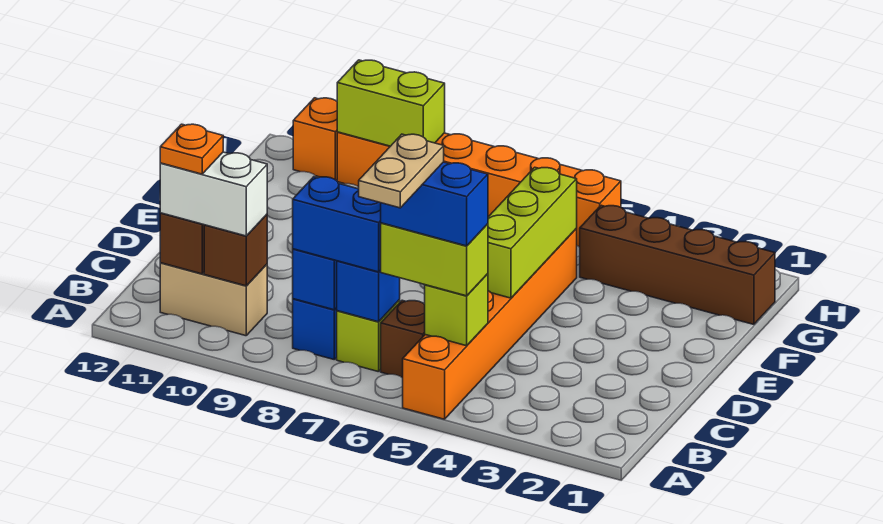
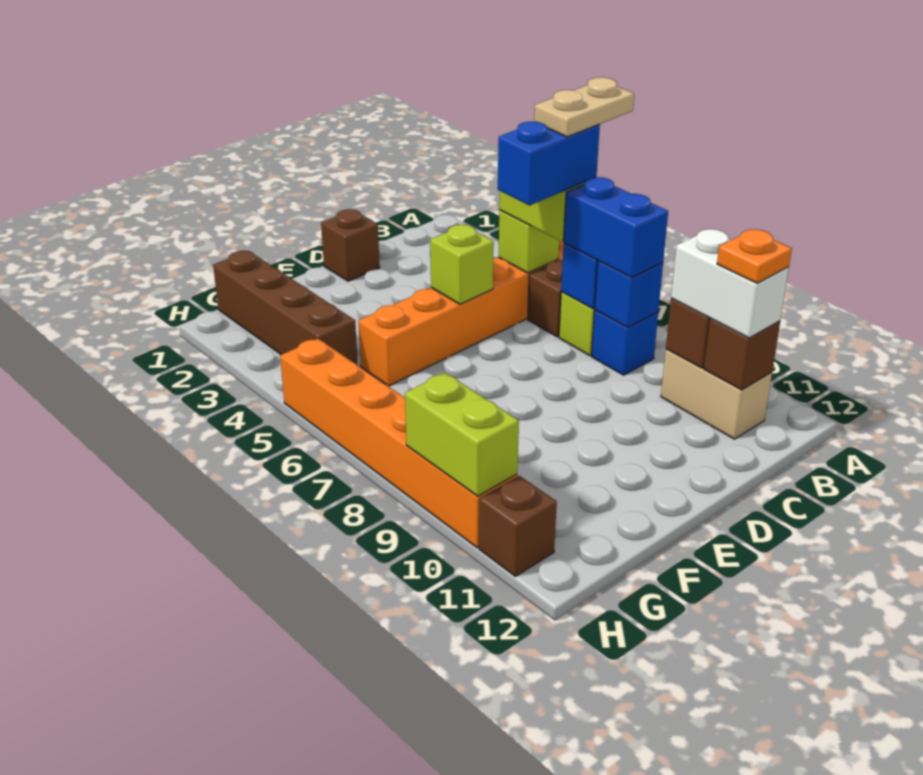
blue 1x2 brick [381,162,488,246] -> blue 1x2 brick turned to [498,122,600,205]
none -> brown 1x1 brick [321,209,380,281]
lime 1x3 brick [488,167,577,298] -> lime 1x1 brick [430,225,494,304]
orange 1x1 brick [293,98,337,180] -> brown 1x1 brick [479,476,557,576]

